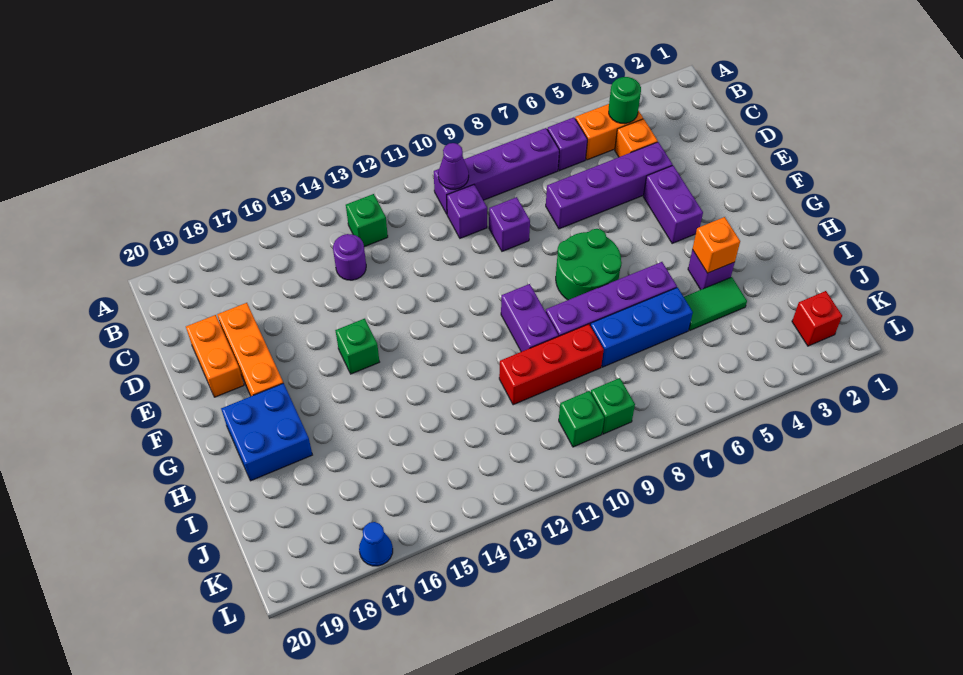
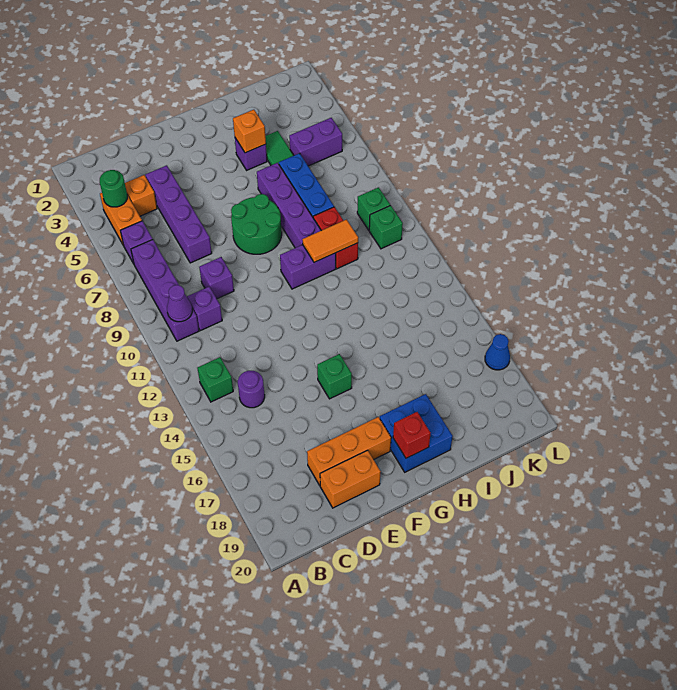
purple 1x2 brick [643,165,703,244] -> purple 1x2 brick moved to [289,118,342,166]
none -> orange 1x2 tile [302,220,358,262]
red 1x3 brick [499,324,604,405] -> red 1x2 brick [313,207,358,269]
red 1x1 brick [792,291,842,346] -> red 1x1 brick moved to [393,412,431,458]

